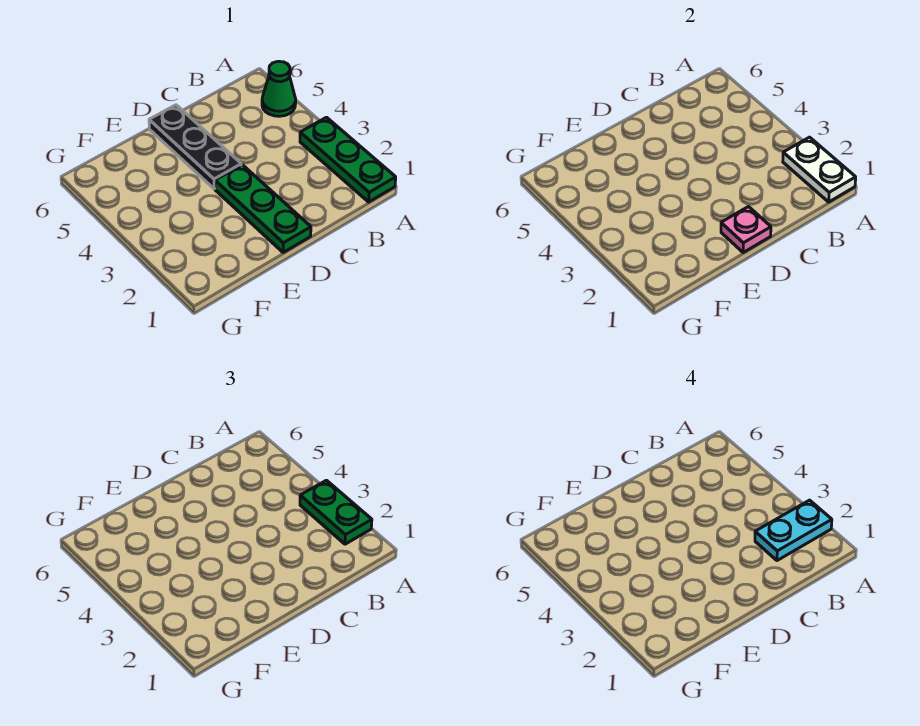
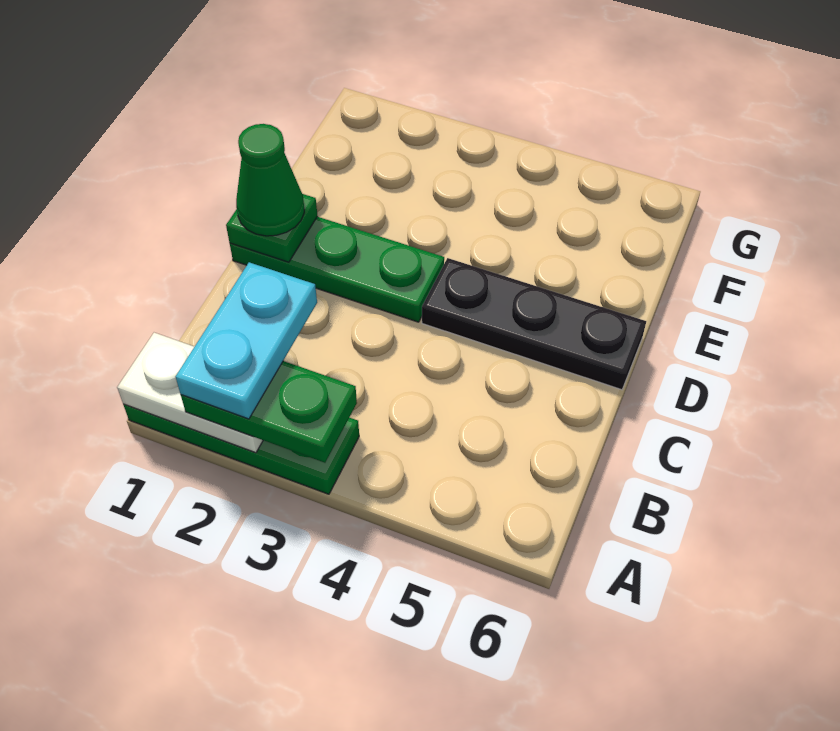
green 1x1 cone [262,61,296,116] -> green 1x1 cone moved to [236,124,304,236]
pink 1x1 plate [721,207,771,252] -> green 1x1 plate [226,194,317,262]

